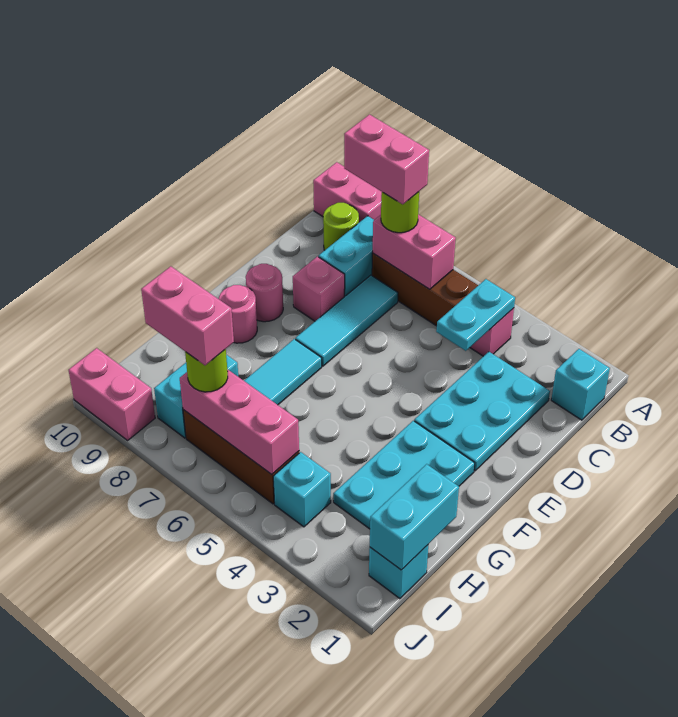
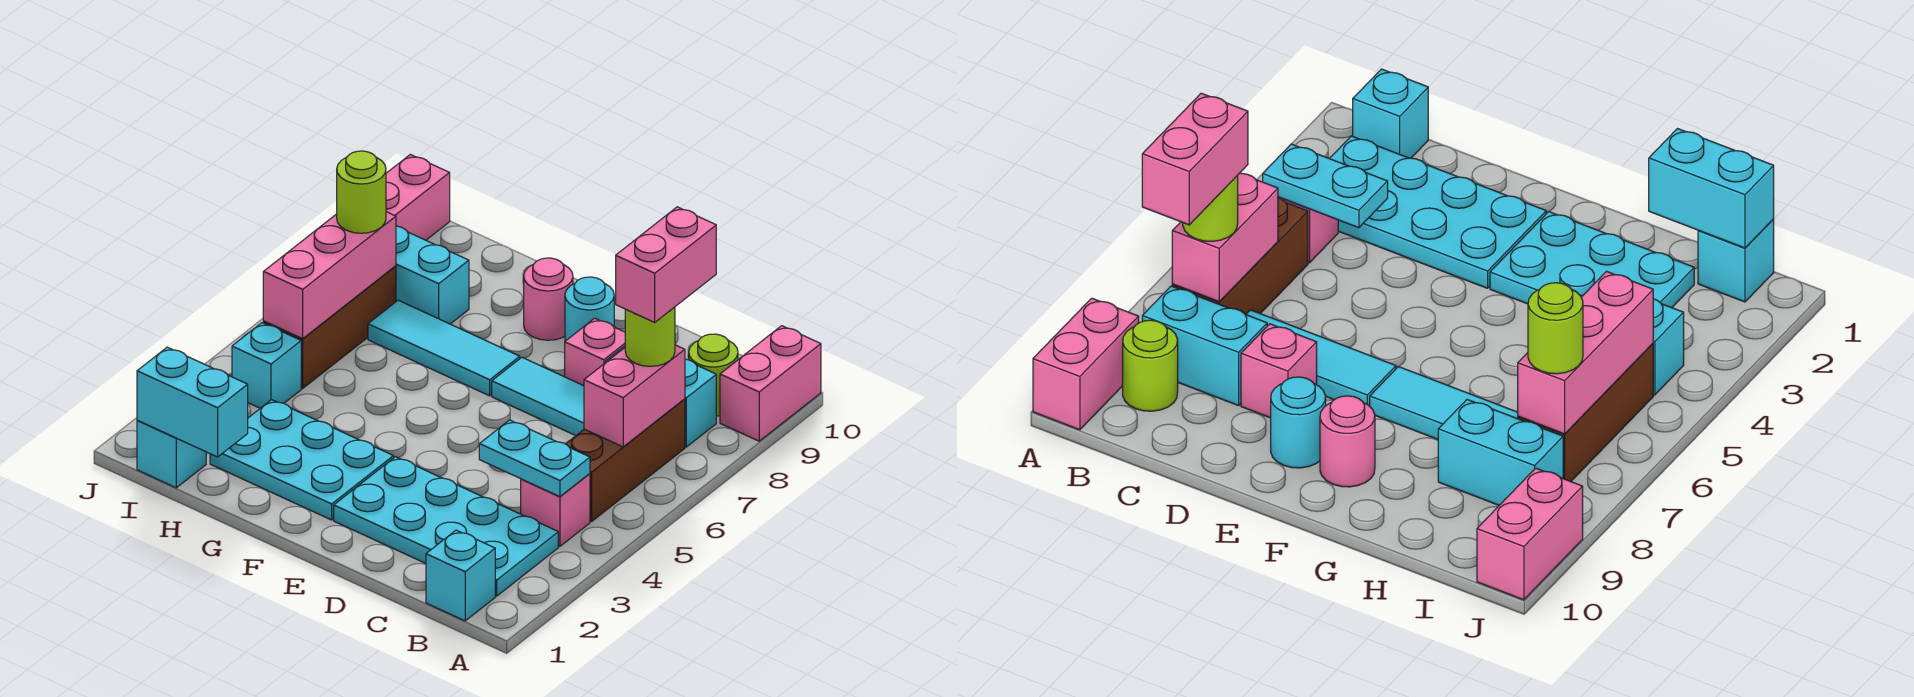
cyan 2x3 plate [414,352,550,471] -> cyan 2x4 plate [334,457,558,596]
pink 1x1 round brick [246,264,283,322] -> cyan 1x1 round brick [565,277,614,341]
pink 1x2 brick [141,266,234,365] -> none

